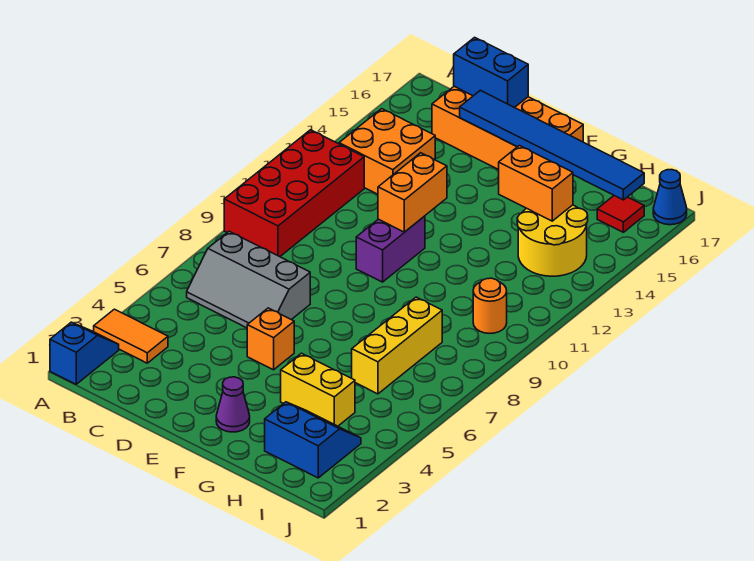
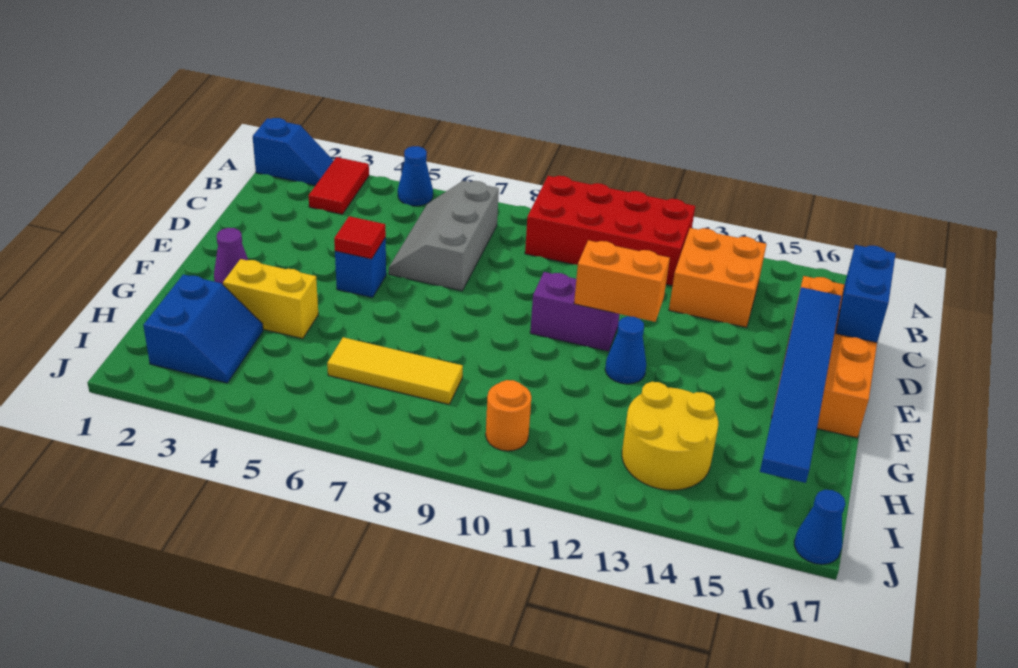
orange 1x2 tile [94,309,168,363] -> red 1x2 tile [308,157,369,214]
none -> blue 1x1 cone [398,146,433,206]
orange 1x1 brick [247,308,294,370] -> blue 1x1 brick [335,238,386,298]
none -> blue 1x1 cone [605,316,646,384]
yellow 1x2 brick [281,353,355,426] -> yellow 1x2 brick turned to [223,259,318,339]
orange 1x2 brick [499,146,573,221] -> none
yellow 1x3 brick [352,297,442,394] -> yellow 1x3 tile [327,337,463,404]
red 1x1 tile [597,196,644,232] -> red 1x1 tile moved to [334,216,386,259]

